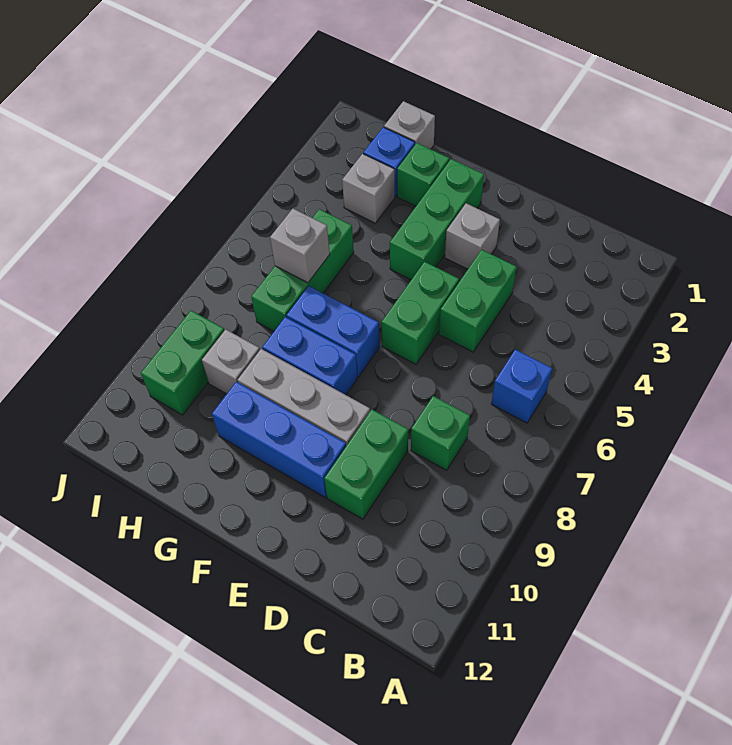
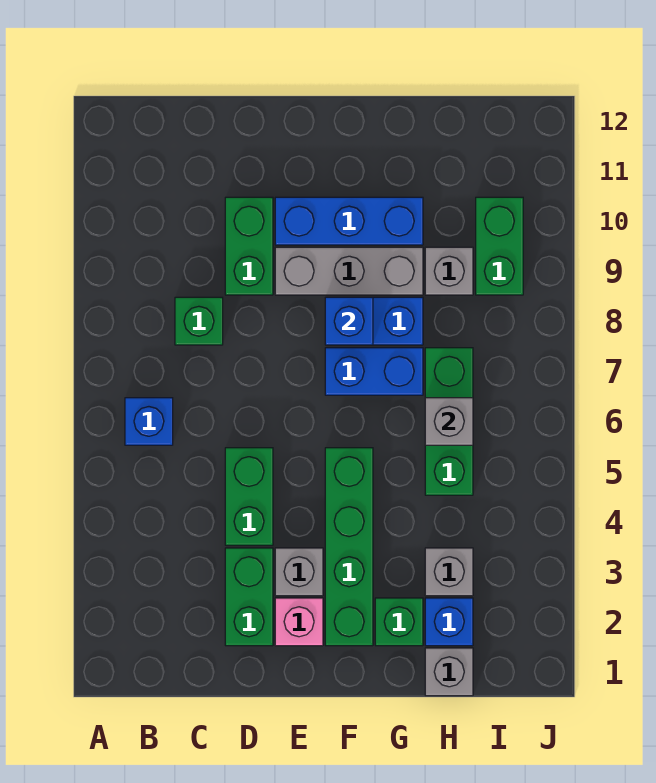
none -> pink 1x1 brick [275,598,323,646]
green 1x2 brick [382,262,459,364] -> green 1x2 brick moved to [225,548,273,646]
green 1x3 brick [390,159,484,280] -> green 1x4 brick [325,448,373,646]
none -> blue 1x1 brick [325,297,373,345]

